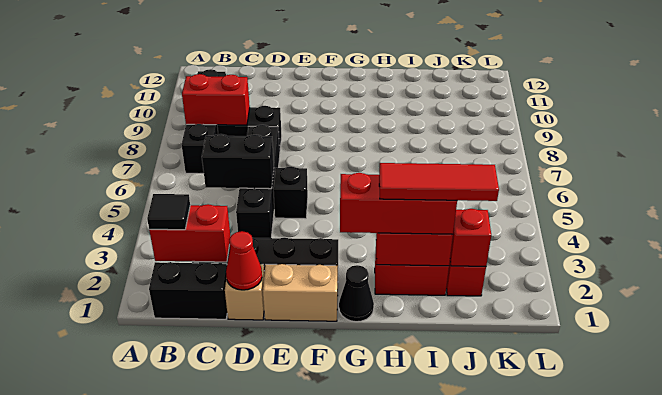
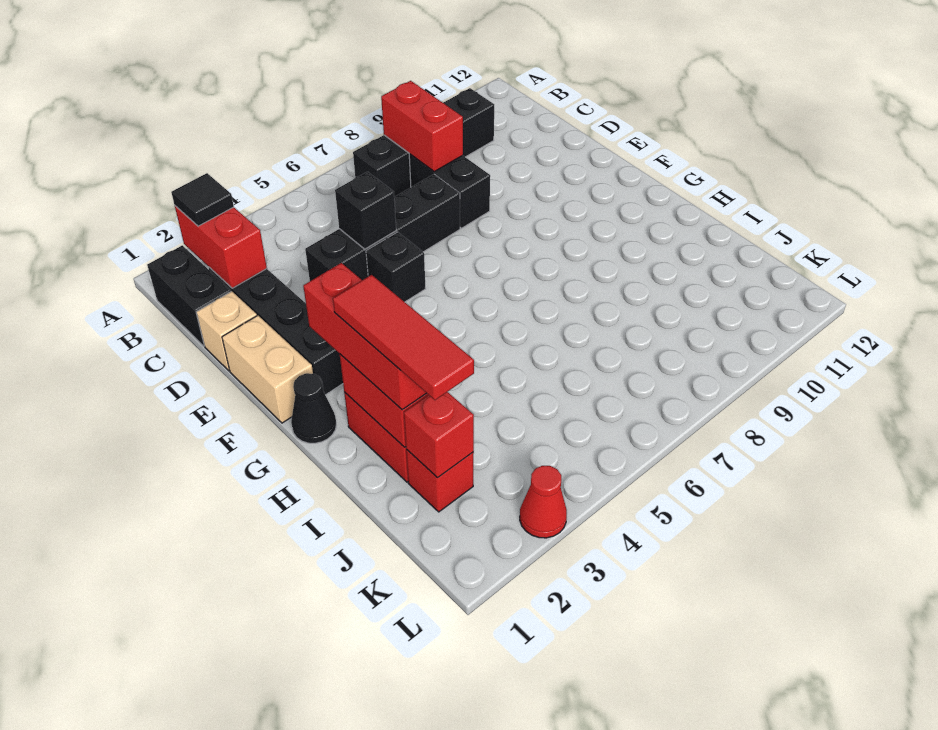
black 1x2 brick [202,134,274,189] -> black 1x1 brick [335,172,396,249]
red 1x1 cone [226,231,262,290] -> red 1x1 cone moved to [520,466,567,538]

